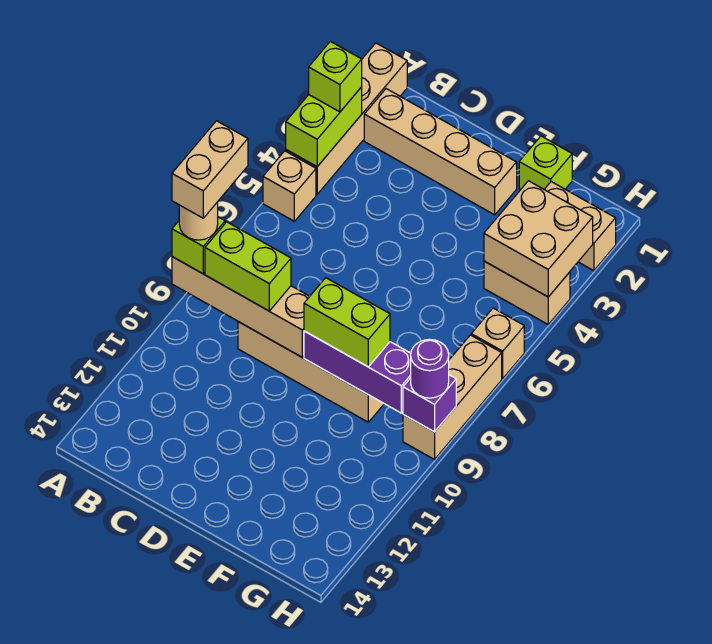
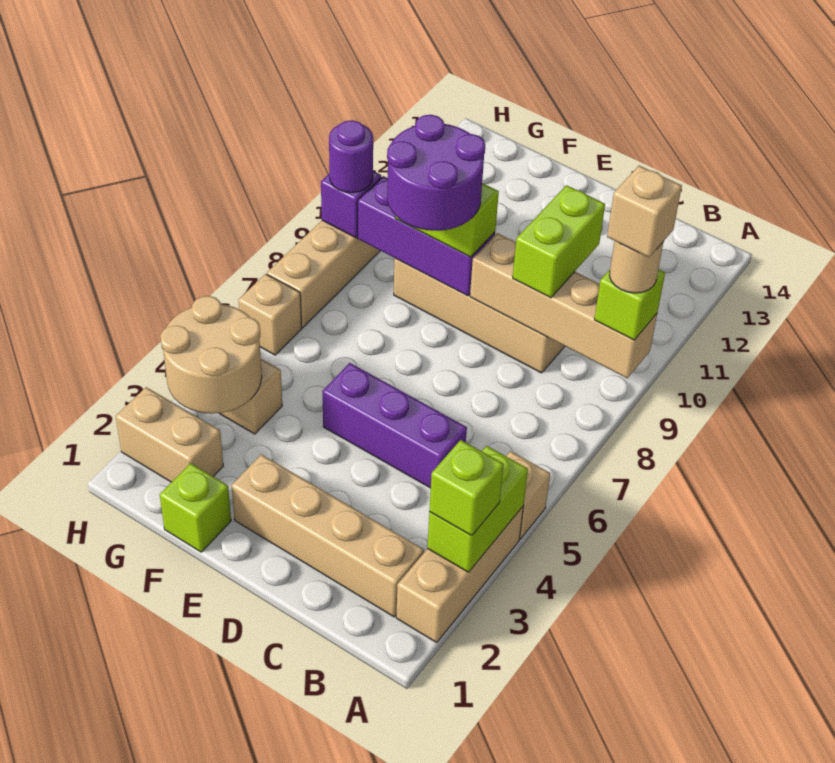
tan 1x4 brick [286,43,407,194] -> tan 1x3 brick [396,507,523,643]
tan 1x2 brick [172,121,248,218] -> tan 1x1 brick [607,166,682,257]
lime 1x2 brick [205,222,291,311] -> lime 1x2 brick turned to [513,185,605,298]
none -> purple 1x3 brick [322,363,467,488]
none -> purple 2x2 round brick [387,115,485,231]
tan 2x2 brick [484,181,593,297] -> tan 2x2 round brick [160,296,262,414]

